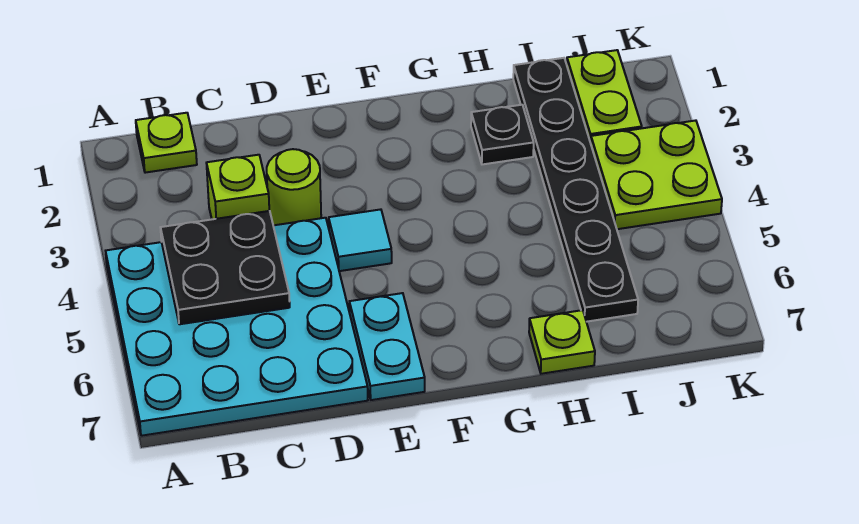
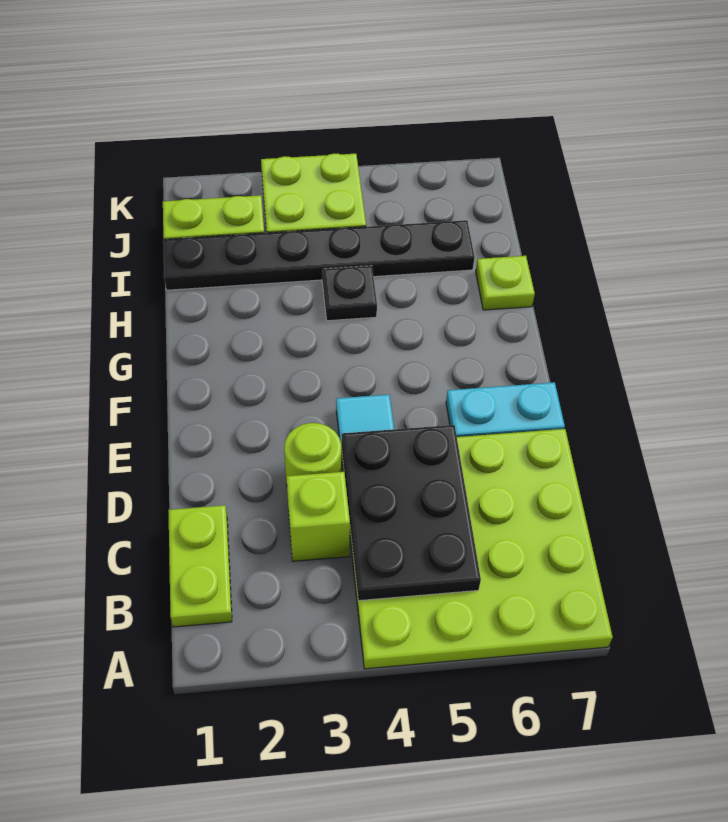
cyan 4x4 plate [106,218,368,436] -> lime 4x4 plate [341,429,613,669]
lime 1x1 plate [136,113,197,173] -> lime 1x2 plate [168,505,232,627]
black 2x2 plate [160,211,290,324] -> black 2x3 plate [341,425,481,601]
black 1x1 plate [471,105,534,164] -> black 1x1 plate moved to [322,266,377,321]

